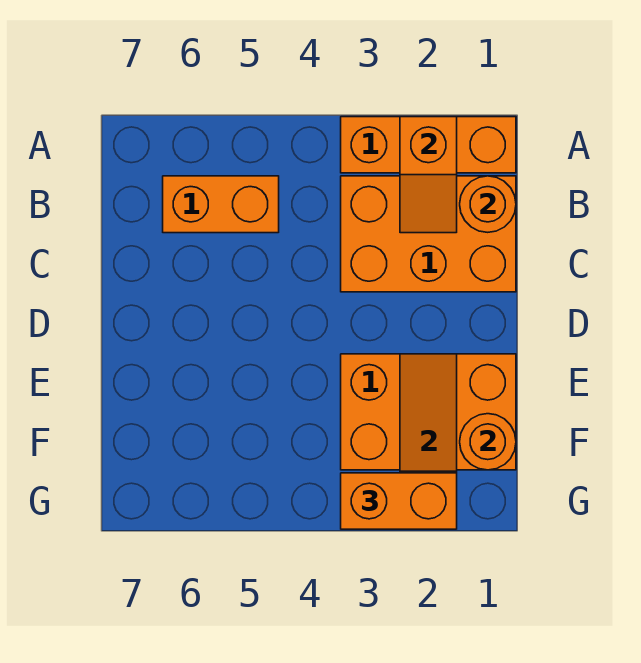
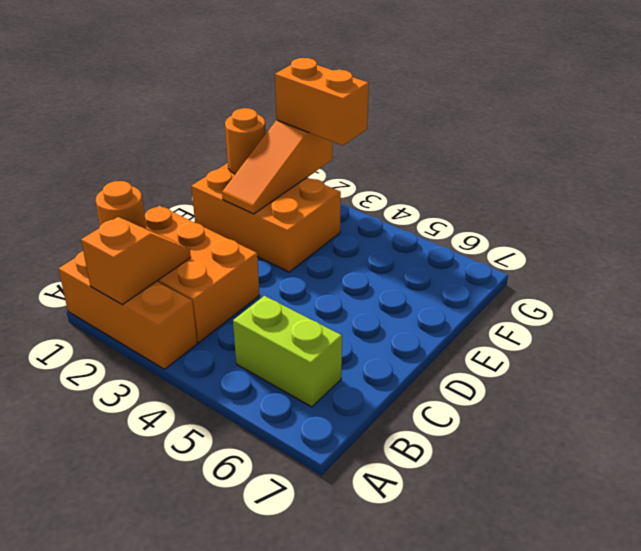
orange 1x2 brick [163,176,279,233] -> lime 1x2 brick [233,296,342,407]

